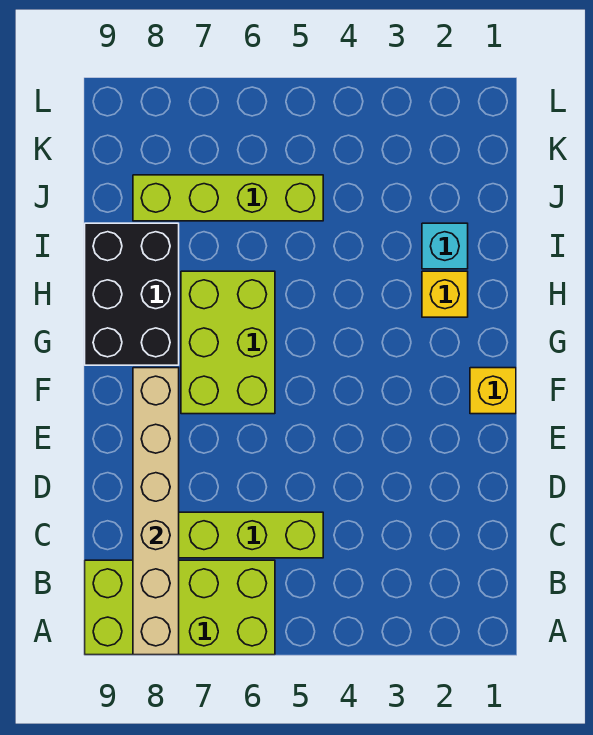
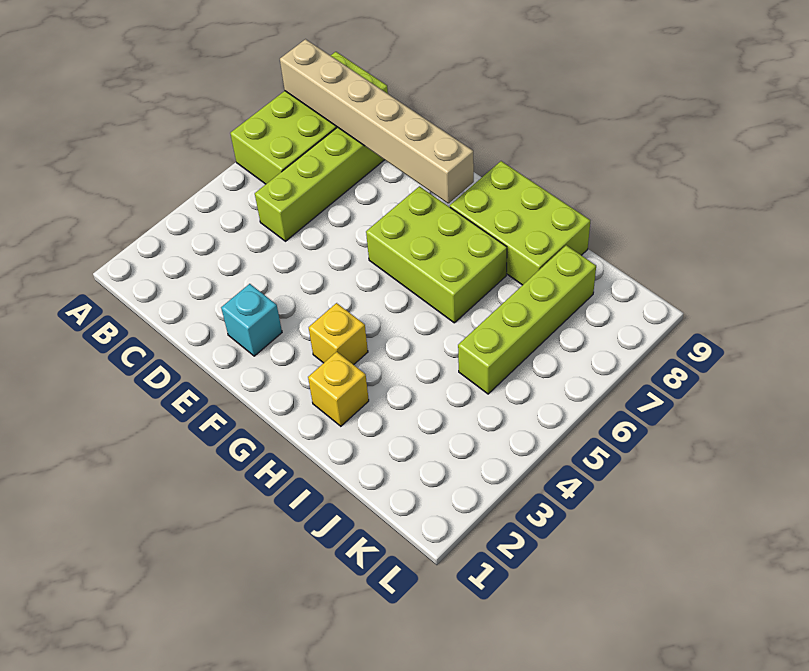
yellow 1x1 brick [470,368,516,414] -> yellow 1x1 brick moved to [309,303,368,365]
black 2x3 brick [85,223,179,365] -> lime 2x3 brick [450,161,590,285]
cyan 1x1 brick [422,223,468,269] -> cyan 1x1 brick moved to [221,284,282,356]

